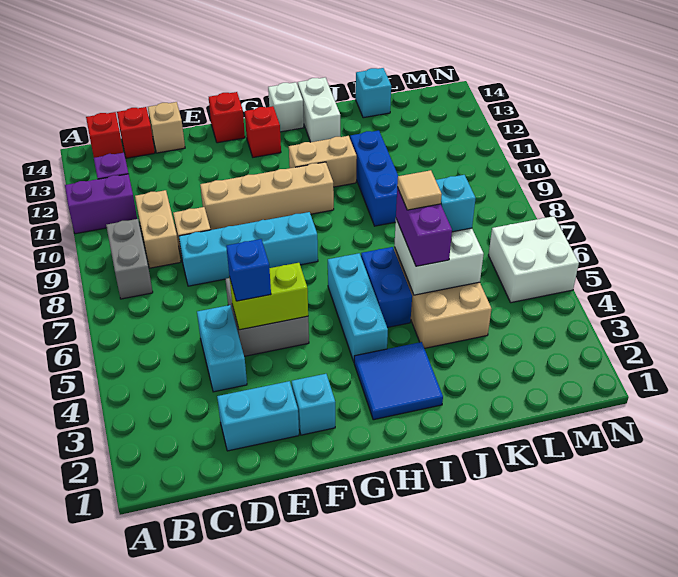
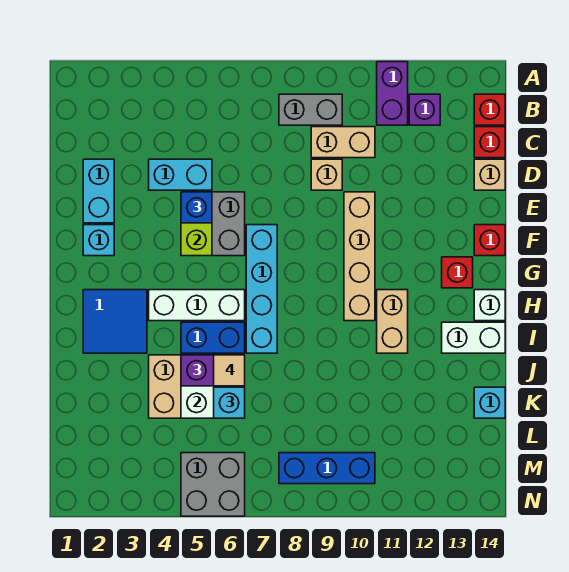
cyan 1x4 brick [179,212,318,286] -> cyan 1x4 brick moved to [246,225,277,353]
cyan 1x3 brick [328,253,388,362] -> white 1x3 brick [149,290,245,321]
blue 1x3 brick [350,131,398,226] -> blue 1x3 brick moved to [279,453,375,484]
white 2x2 brick [488,216,579,303] -> grey 2x2 brick [181,453,245,516]

